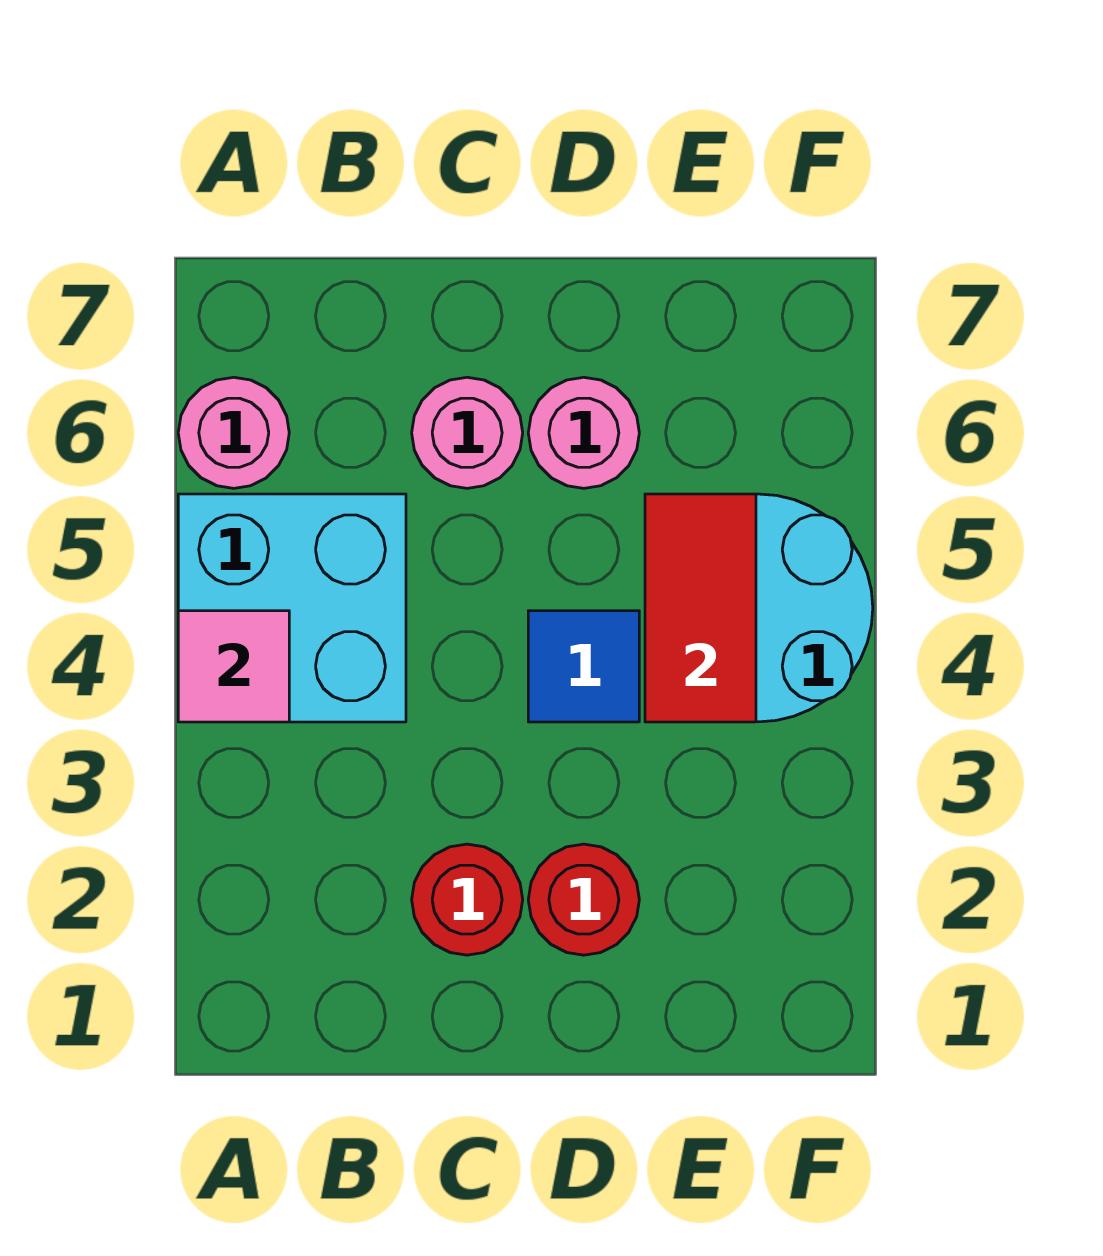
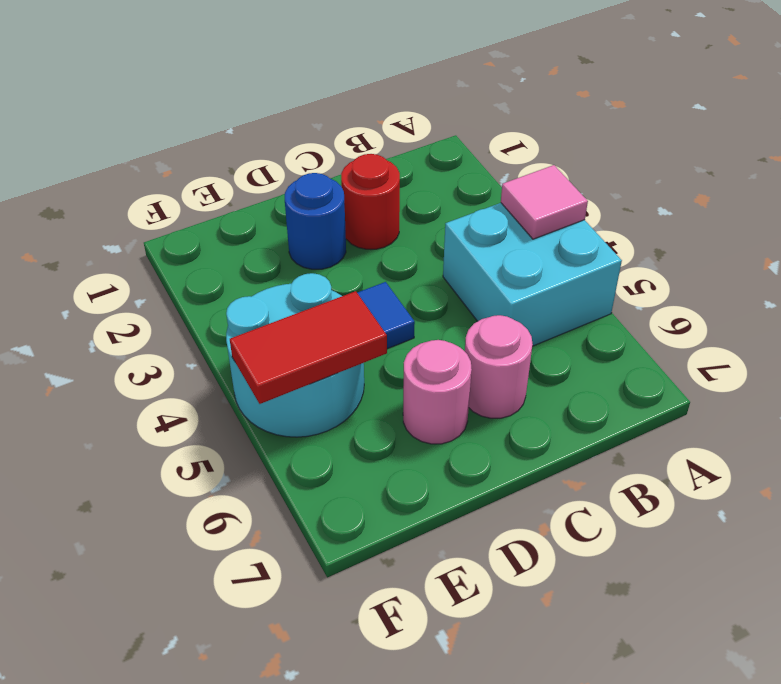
pink 1x1 round brick [178,377,289,488] -> none
red 1x1 round brick [528,844,639,955] -> blue 1x1 round brick [285,173,346,269]
red 1x2 tile [645,494,756,722] -> red 1x2 tile turned to [230,291,387,404]

